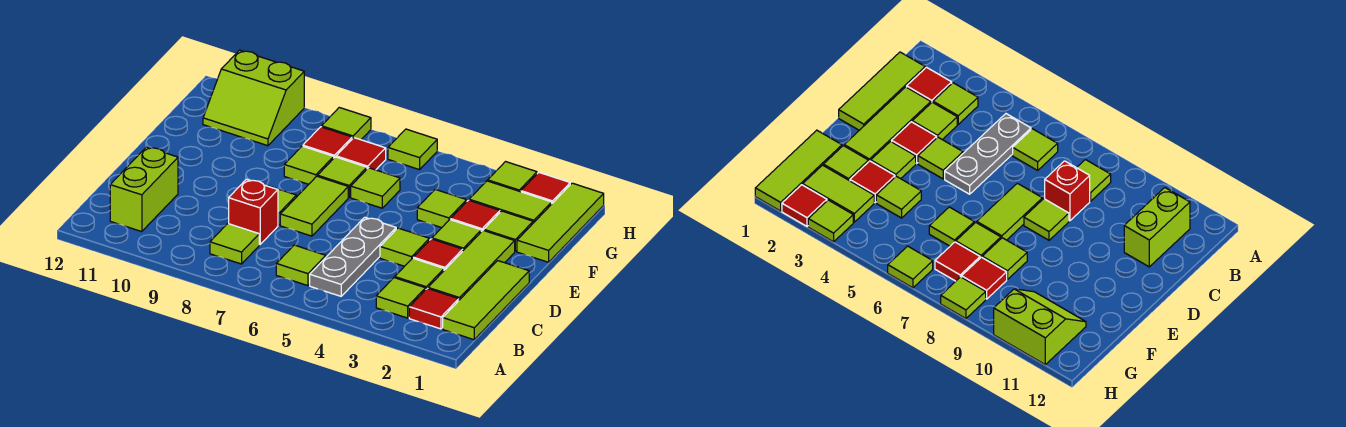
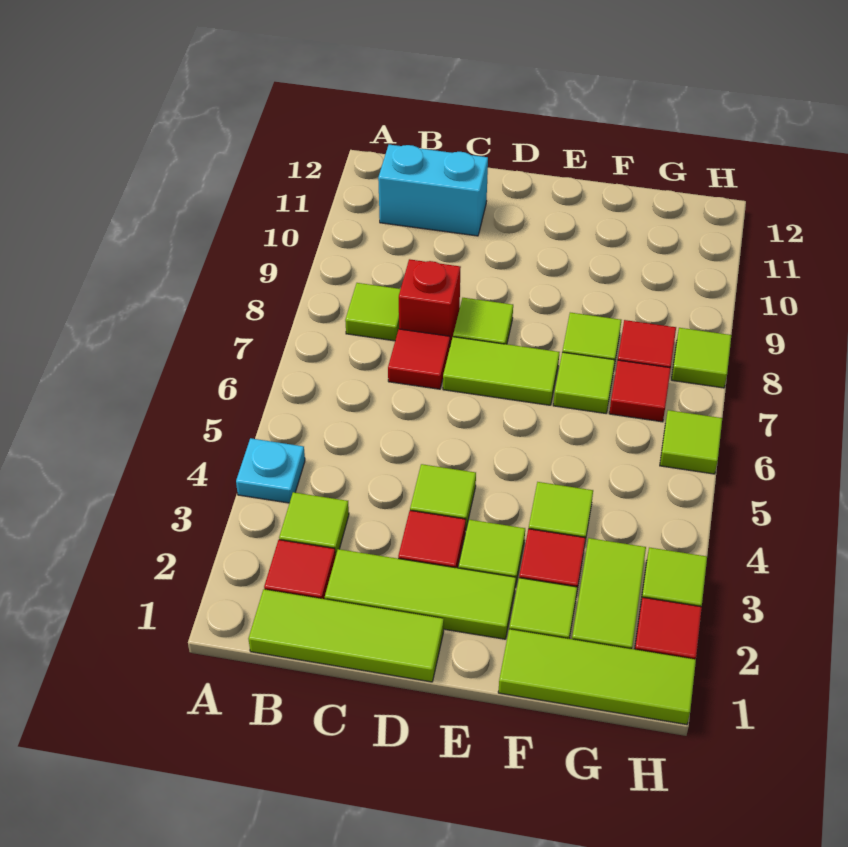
none -> cyan 1x1 plate [236,438,305,503]
grey 1x3 plate [310,217,396,296] -> none
lime 1x1 tile [276,245,326,286] -> none
lime 1x2 brick [110,147,178,232] -> cyan 1x2 brick [378,145,488,236]
lime 1x1 tile [395,258,444,289] -> none
none -> red 1x1 tile [388,329,450,389]
lime 1x1 tile [351,168,400,208] -> none
lime 2x2 slope [203,50,304,146] -> none

